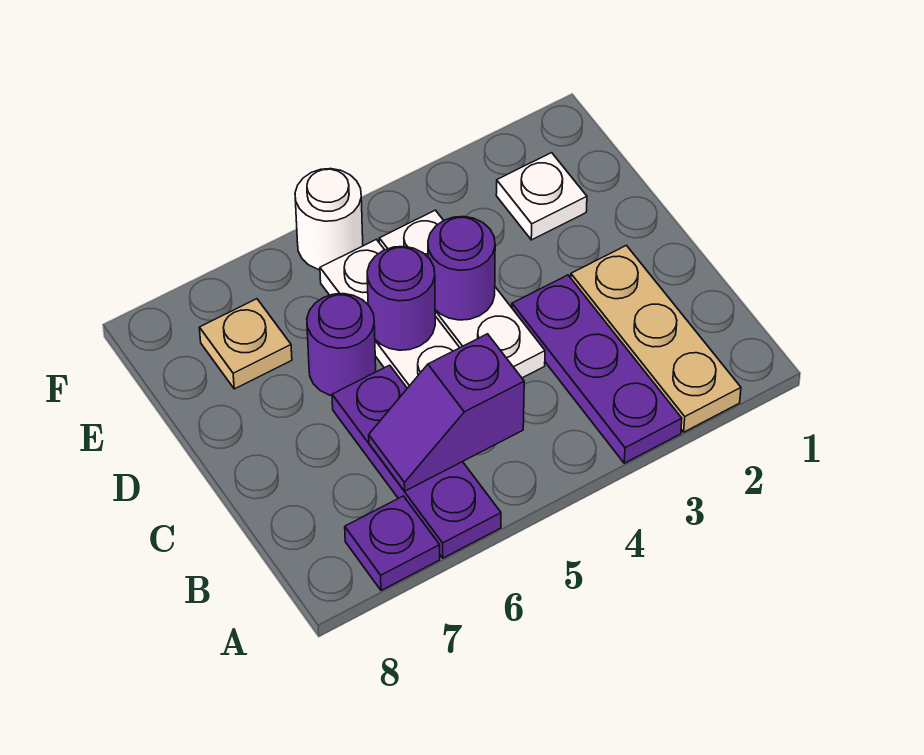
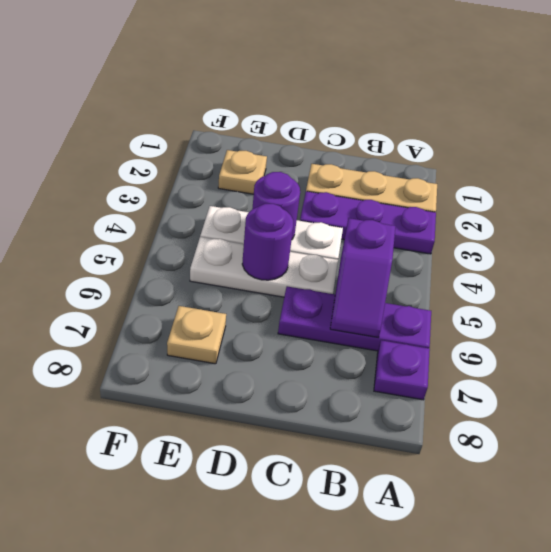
purple 1x1 round brick [307,294,376,396] -> none
white 1x1 plate [496,153,587,240] -> tan 1x1 plate [218,150,267,194]
white 1x1 round brick [295,169,363,270] -> none

